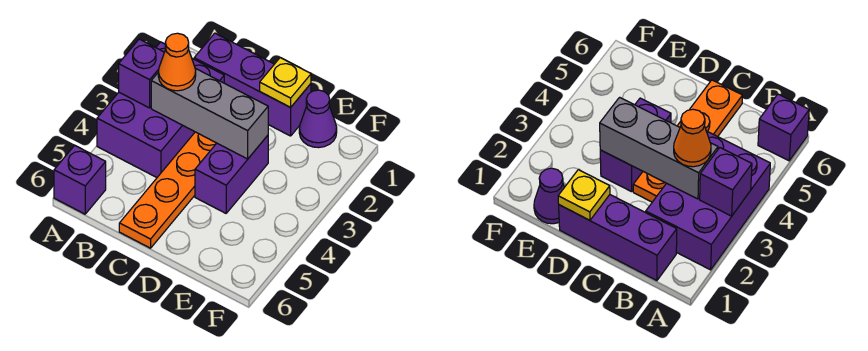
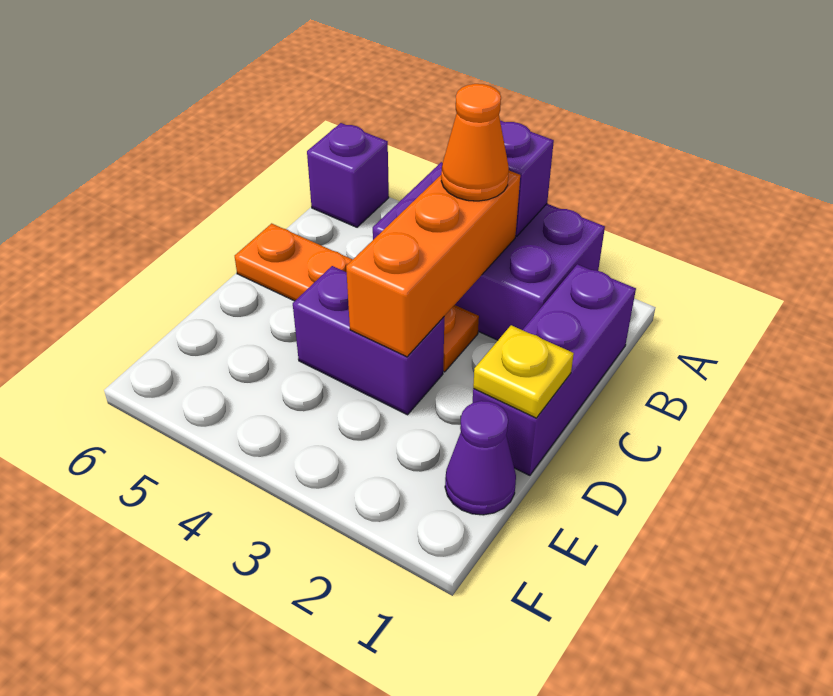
grey 1x3 brick [151,68,268,159] -> orange 1x3 brick [346,171,520,357]

